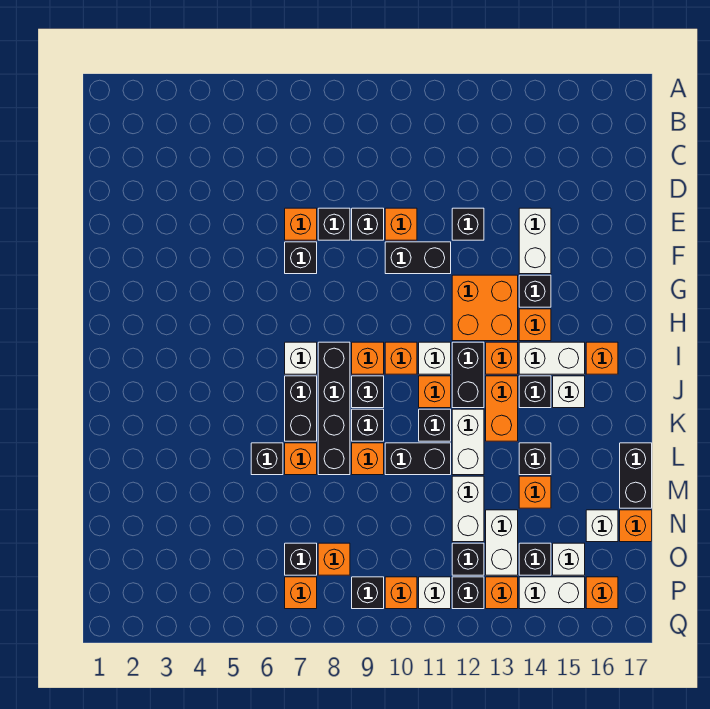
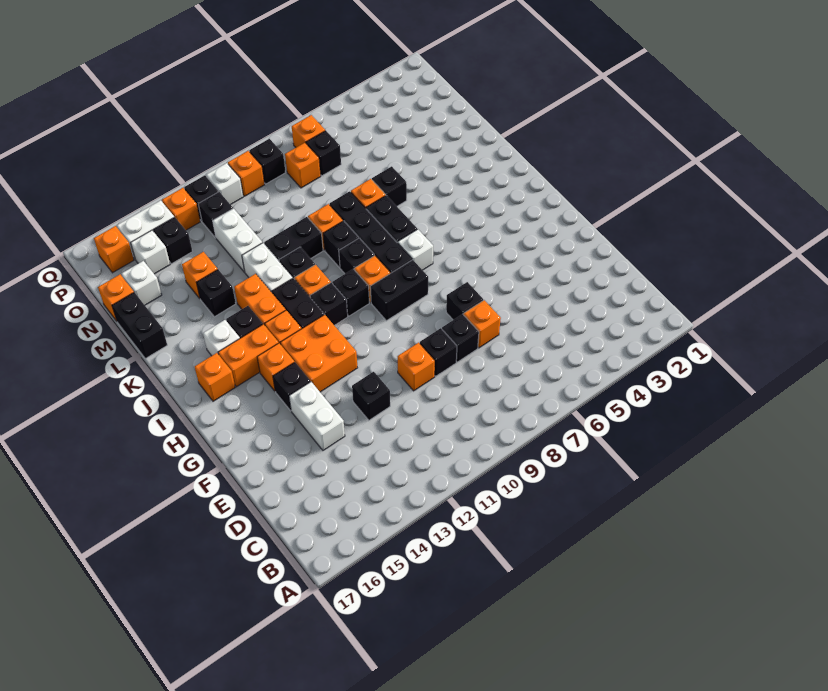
black 1x2 brick [385,242,451,274] -> black 1x2 brick moved to [370,260,428,321]
orange 1x1 brick [385,342,417,374] -> black 1x1 brick [332,269,369,316]
white 1x1 brick [419,342,451,374] -> black 1x1 brick [310,283,348,325]
white 1x2 brick [519,342,585,374] -> orange 1x2 brick [218,324,279,387]
white 1x2 brick [486,510,518,575] -> none

